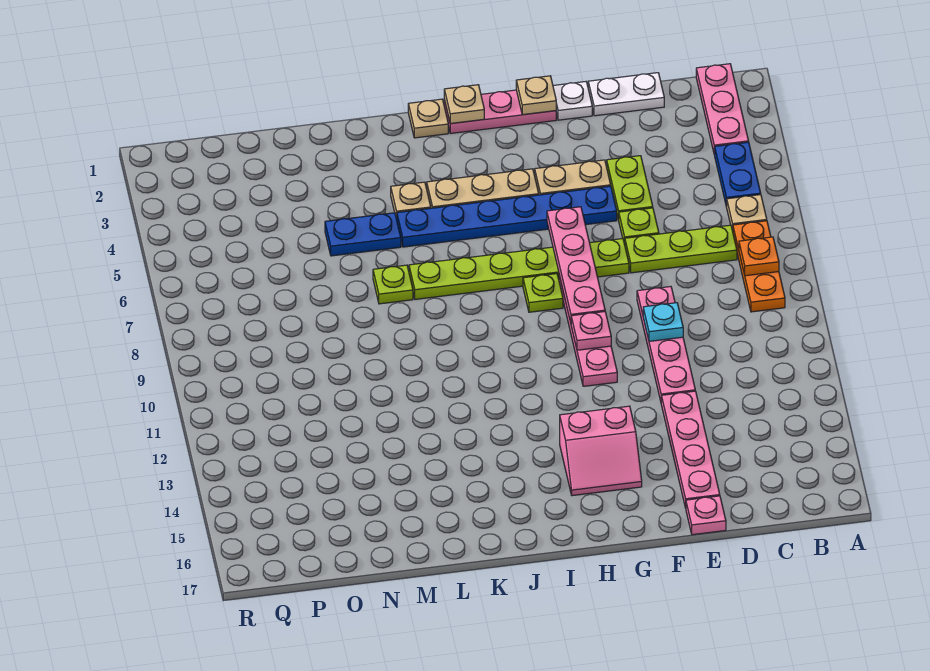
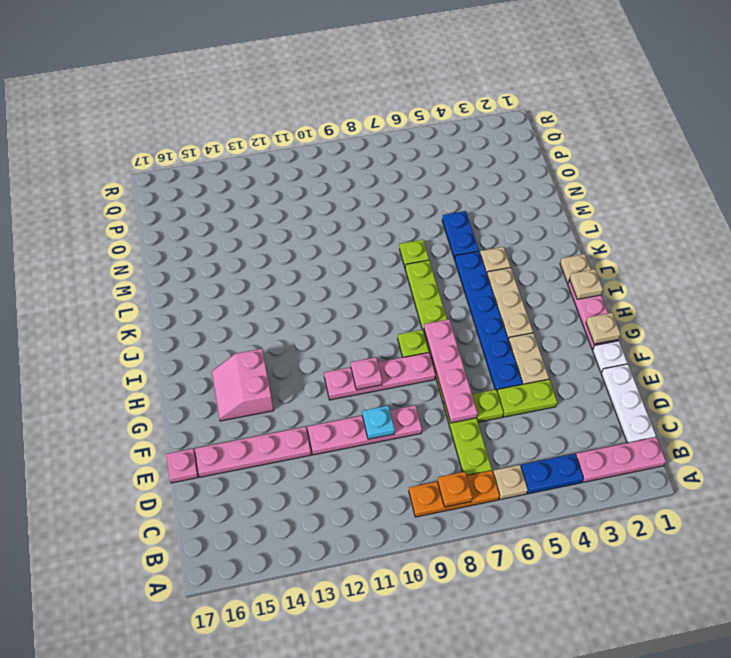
white 1x2 plate [588,73,664,116] -> white 1x3 plate [601,364,656,443]
pink 1x4 plate [547,207,605,323] -> pink 1x4 plate turned to [424,319,478,423]

